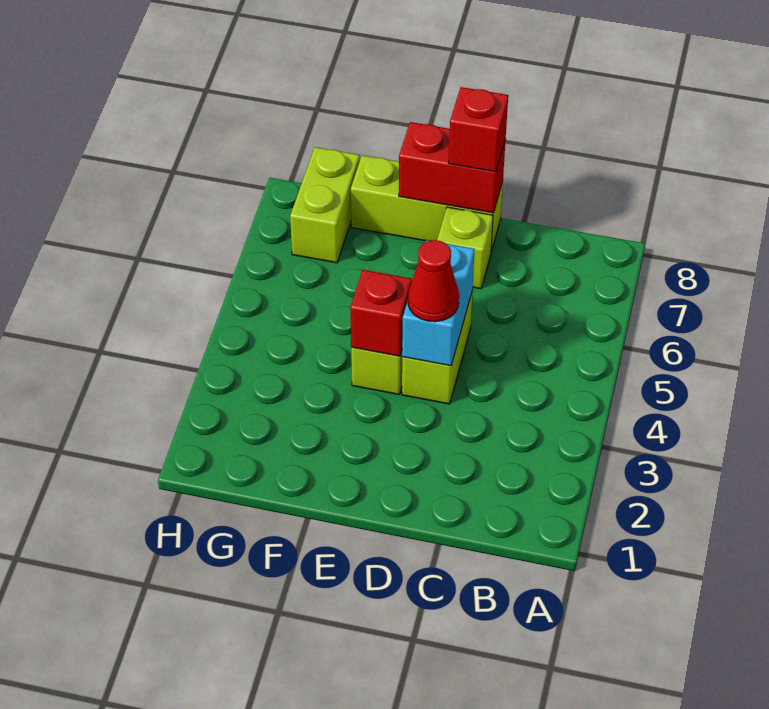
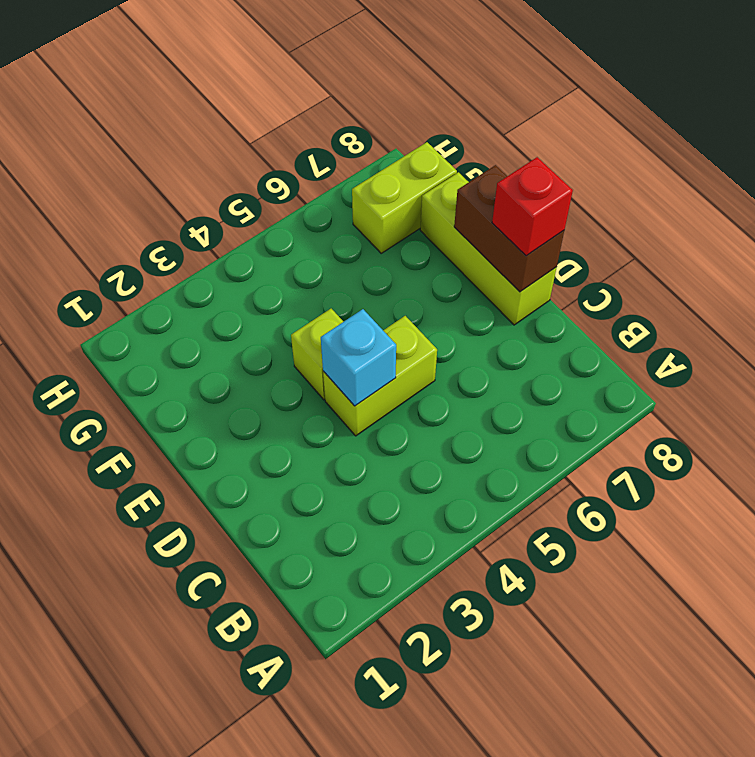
cyan 1x2 brick [402,240,475,366] -> cyan 1x1 brick [321,309,396,406]
red 1x1 cone [408,240,459,322] -> none
lime 1x1 brick [437,207,493,289] -> none
red 1x2 brick [399,122,506,213] -> brown 1x2 brick [454,165,564,292]
red 1x1 brick [350,270,412,356] -> none

